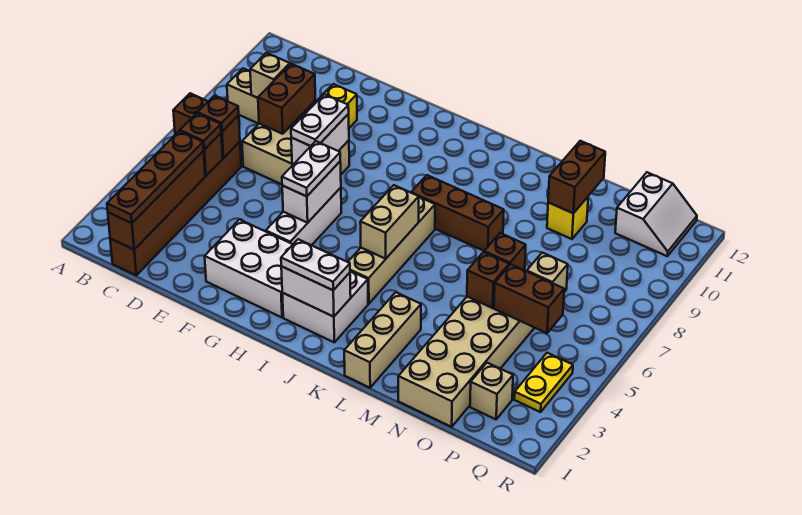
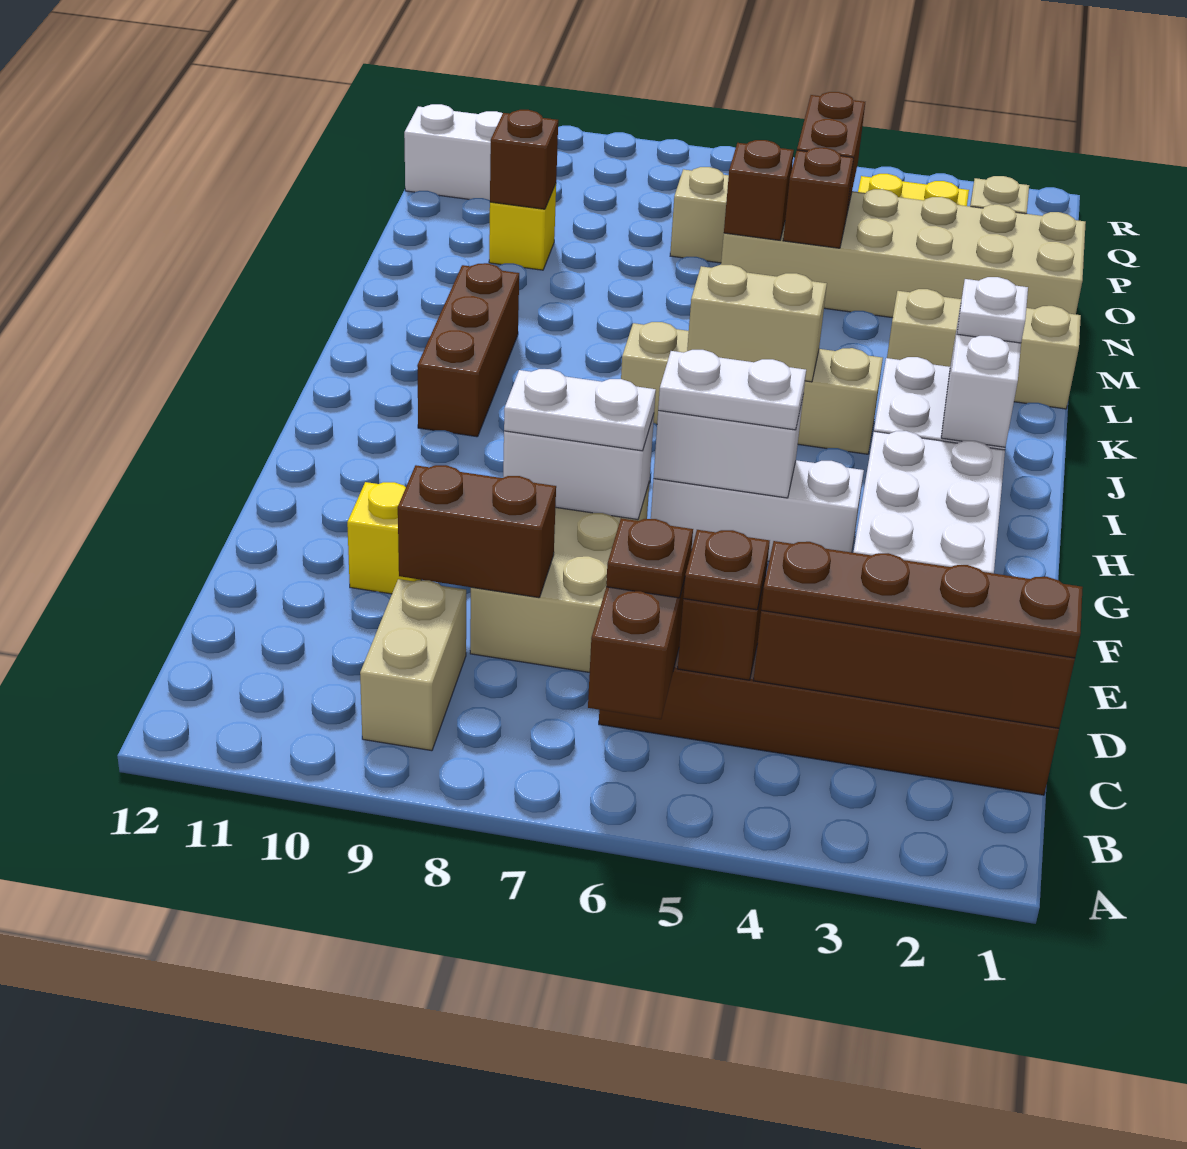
tan 1x1 brick [250,53,290,98] -> none
white 1x2 plate [281,239,350,290] -> white 1x1 plate [957,277,1028,343]
brown 1x3 brick [411,175,504,251] -> brown 1x3 brick moved to [417,263,519,437]
brown 1x2 brick [548,141,605,213] -> brown 1x1 brick [490,110,558,209]

